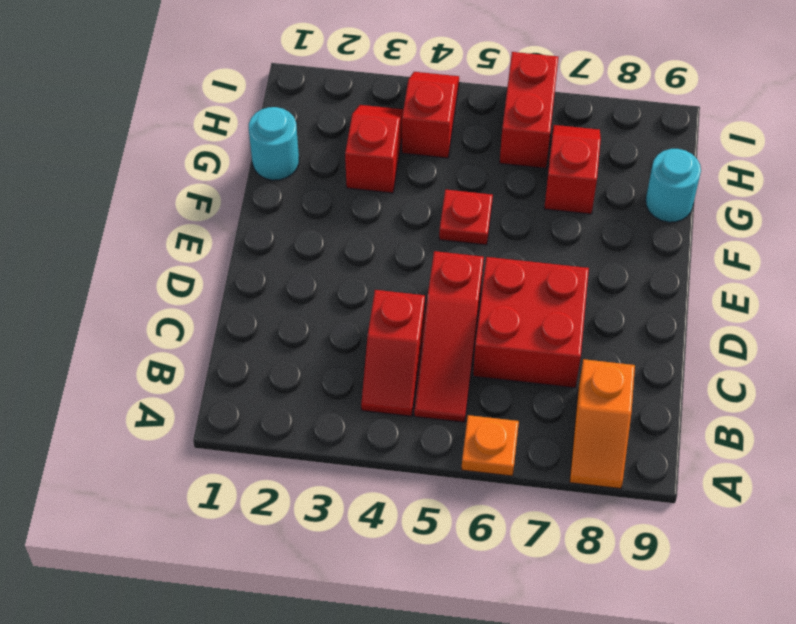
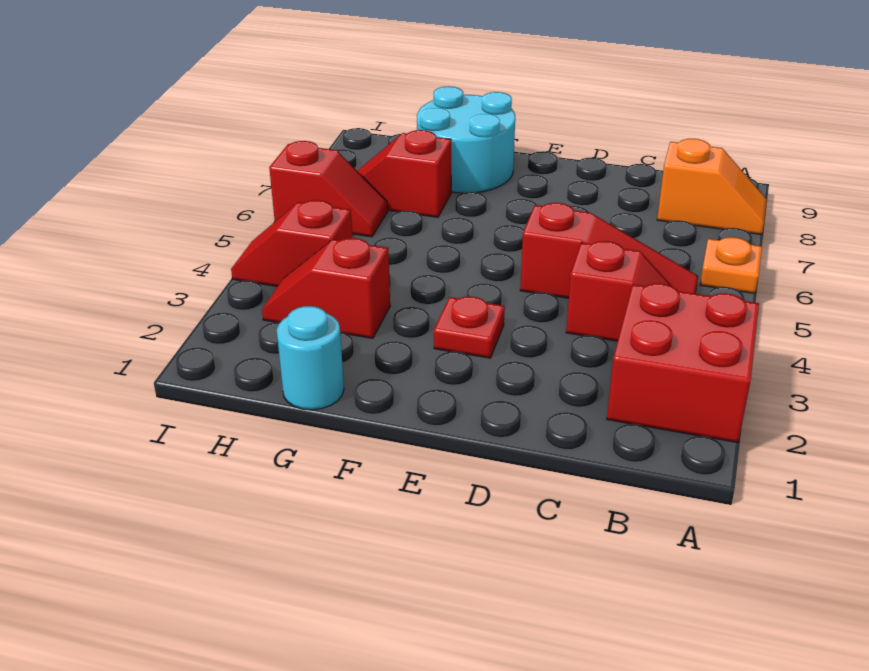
red 2x2 brick [473,257,589,388] -> red 2x2 brick moved to [607,284,759,443]
red 1x1 plate [439,190,493,245] -> red 1x1 plate moved to [434,296,505,358]
cyan 1x1 round brick [646,149,701,222] -> cyan 2x2 round brick [417,86,515,193]
red 1x2 brick [500,52,558,168] -> red 1x2 slope [269,141,388,237]

